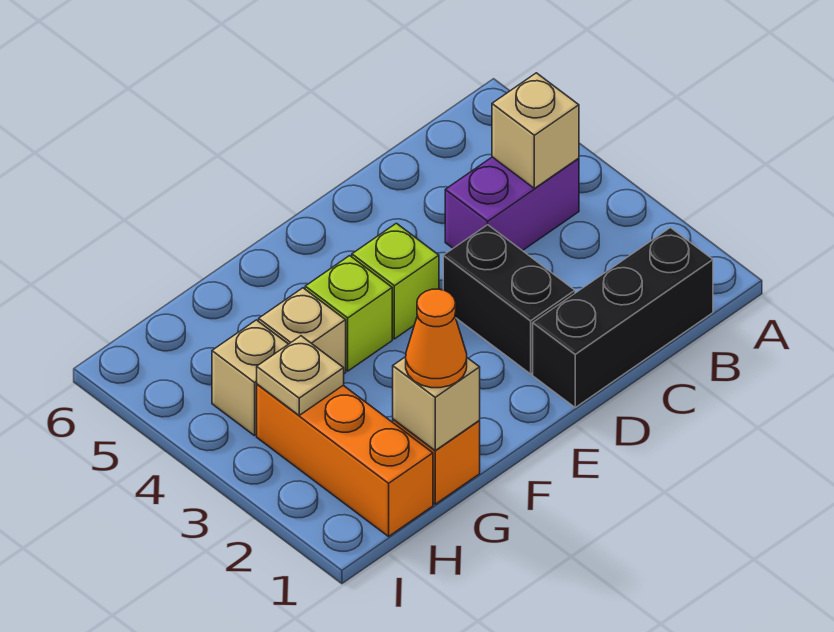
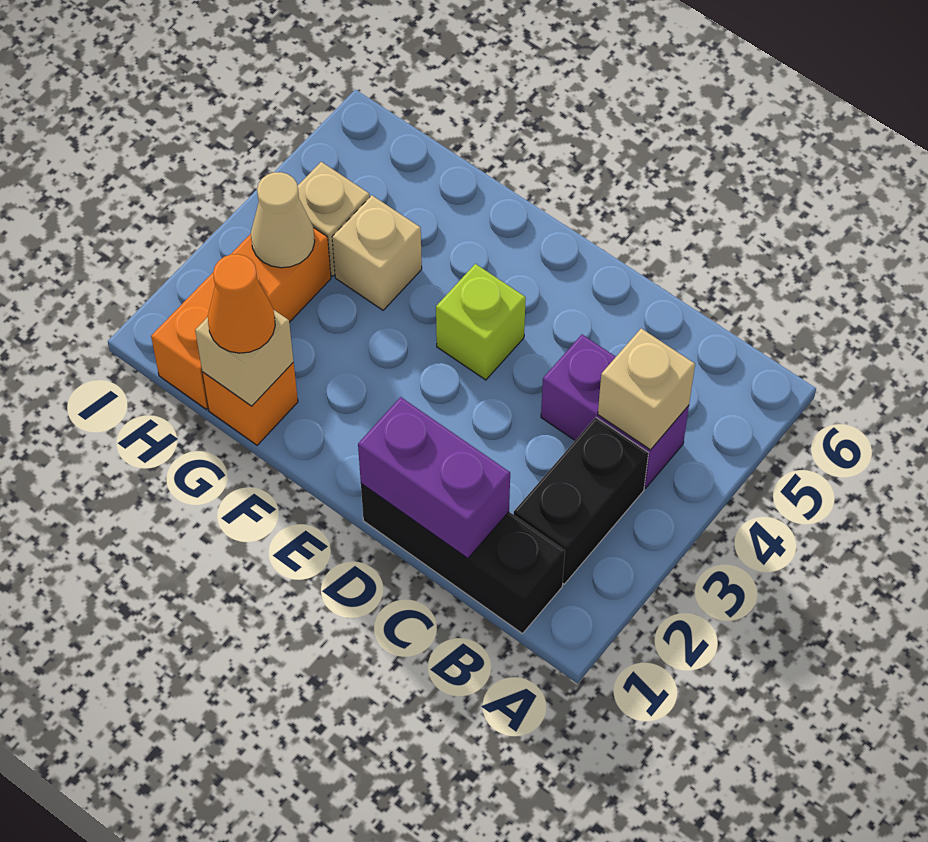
none -> purple 1x2 brick [358,397,510,558]
black 1x2 brick [443,225,575,374] -> black 1x2 brick moved to [514,417,648,584]
lime 1x1 brick [305,256,392,371] -> none
tan 1x1 plate [257,336,344,415] -> tan 1x1 cone [251,172,315,268]

